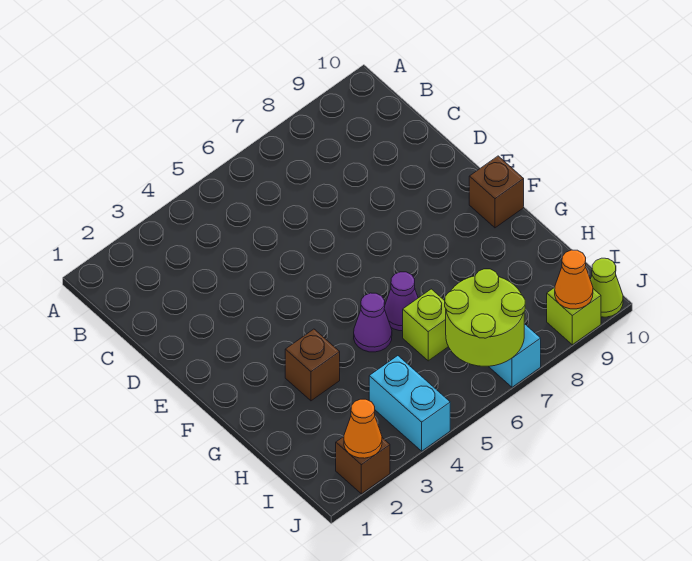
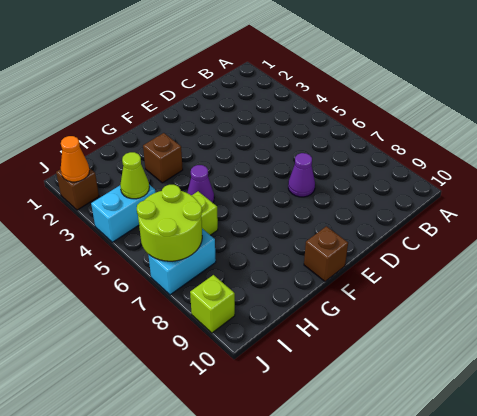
purple 1x1 cone [384,272,418,331] -> purple 1x1 cone moved to [288,153,315,197]
orange 1x1 cone [555,250,593,309] -> none
lime 1x1 cone [590,258,623,317] -> lime 1x1 cone moved to [120,152,149,199]

